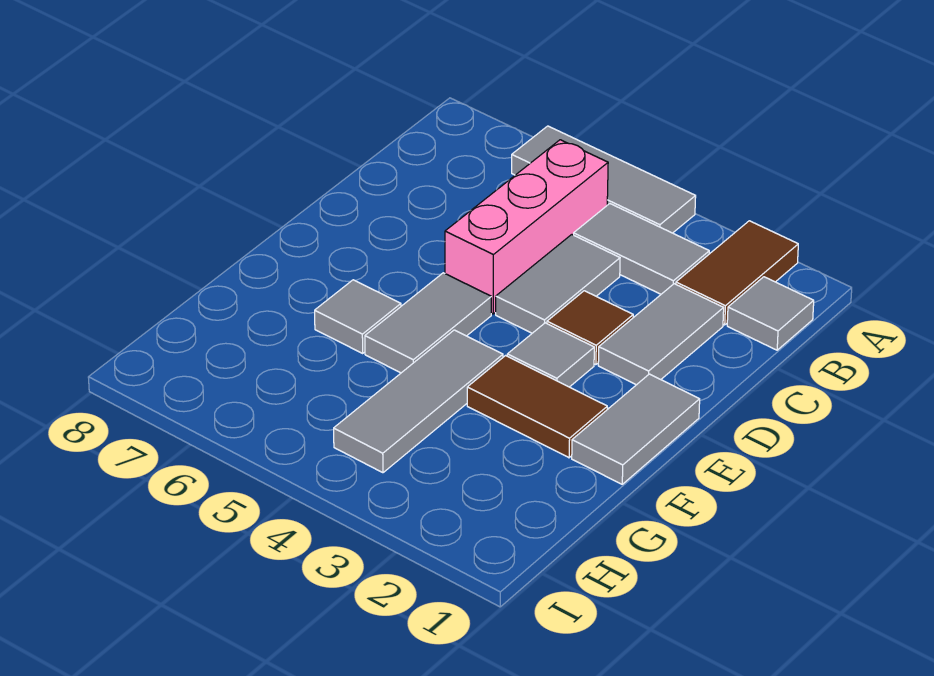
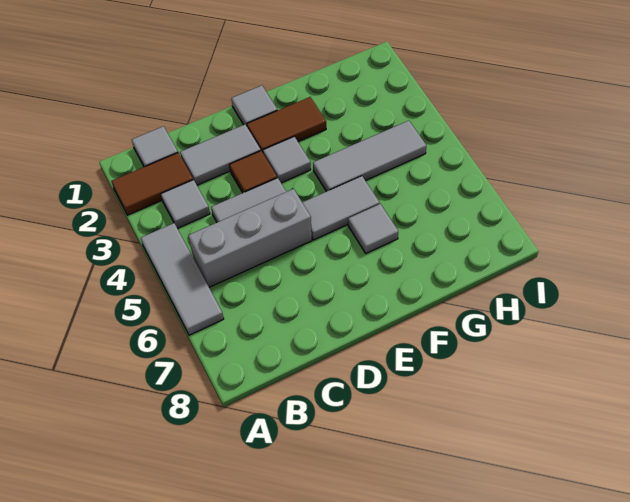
grey 1x2 tile [574,204,709,294] -> grey 1x1 tile [161,180,210,228]
pink 1x3 brick [445,140,608,314] -> grey 1x3 brick [188,189,312,287]
grey 1x2 tile [572,374,700,484] -> grey 1x1 tile [231,85,277,126]
brown 1x2 tile [467,356,607,458] -> brown 1x2 tile turned to [247,97,326,152]

